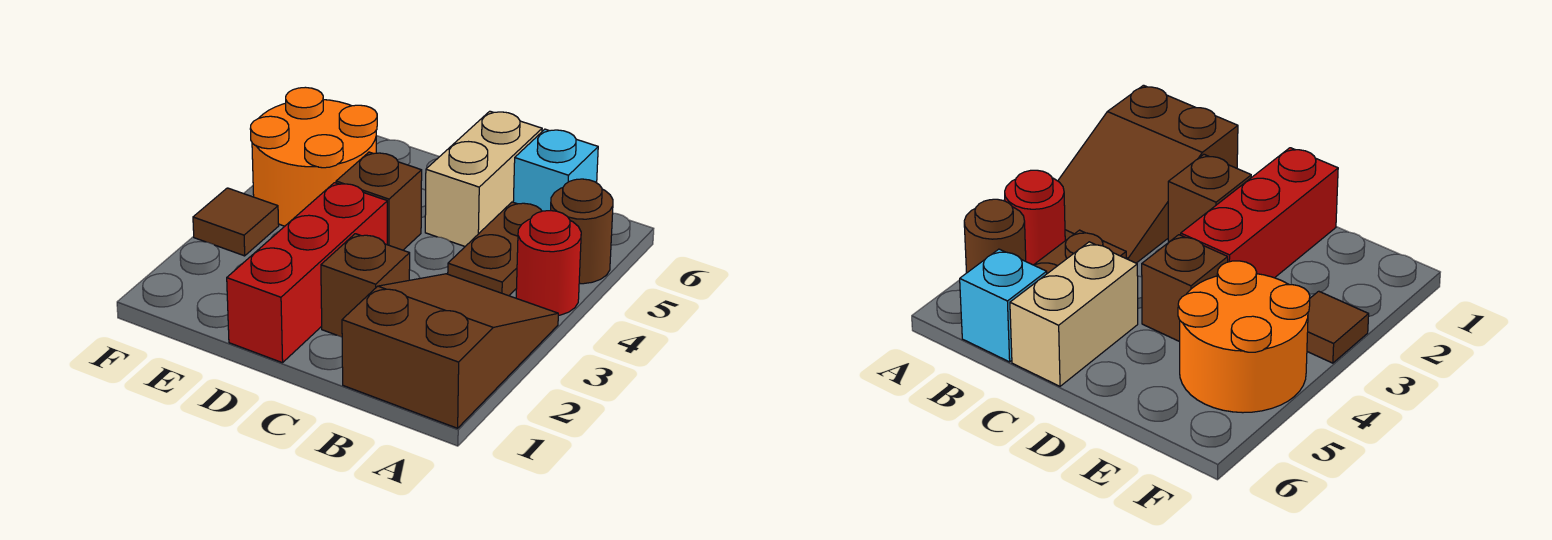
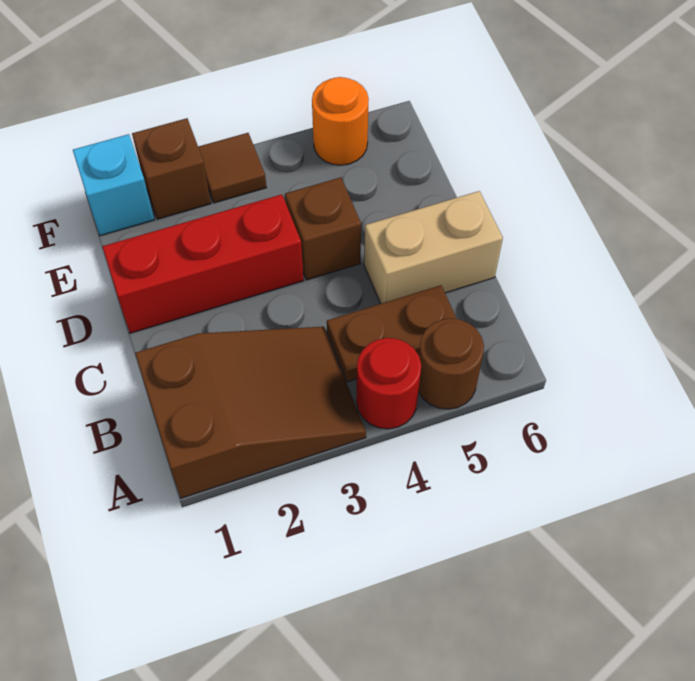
cyan 1x1 brick [513,129,598,211] -> cyan 1x1 brick moved to [73,134,154,236]
brown 1x1 brick [321,234,410,337] -> brown 1x1 brick moved to [132,118,211,219]
orange 2x2 round brick [250,87,377,226] -> orange 1x1 round brick [312,77,369,165]

